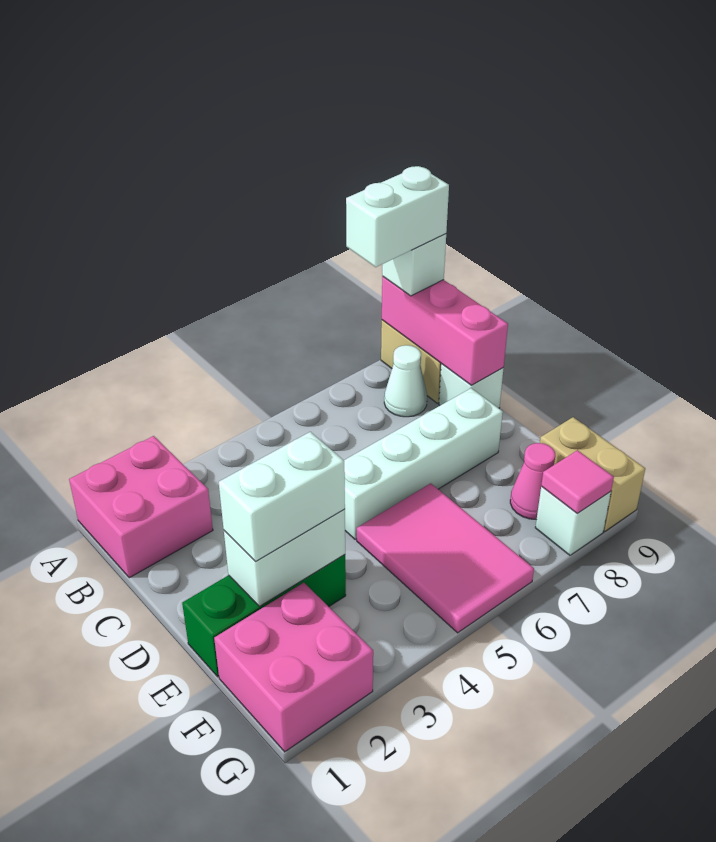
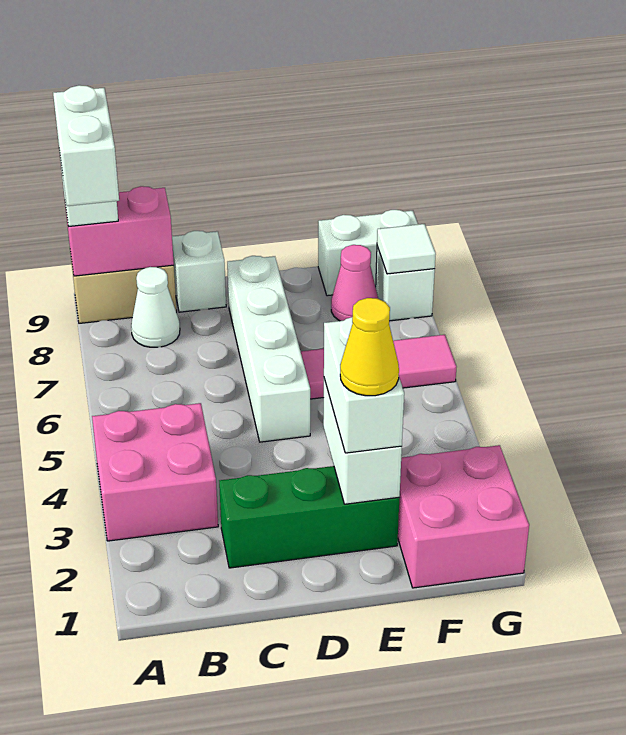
pink 2x2 brick [69,436,213,578] -> pink 2x2 brick moved to [92,403,218,541]
pink 1x3 brick [382,277,508,385] -> pink 1x2 brick [65,186,174,276]
green 1x3 brick [182,555,346,677] -> green 1x3 brick turned to [219,466,399,568]
none -> yellow 1x1 cone [340,298,399,396]
pink 2x3 tile [357,483,534,633] -> pink 1x3 tile [301,335,456,399]
tan 1x2 brick [540,417,645,531] -> white 1x2 brick [318,210,418,296]
pink 1x1 tile [541,450,614,513] -> white 1x1 tile [377,224,436,274]

